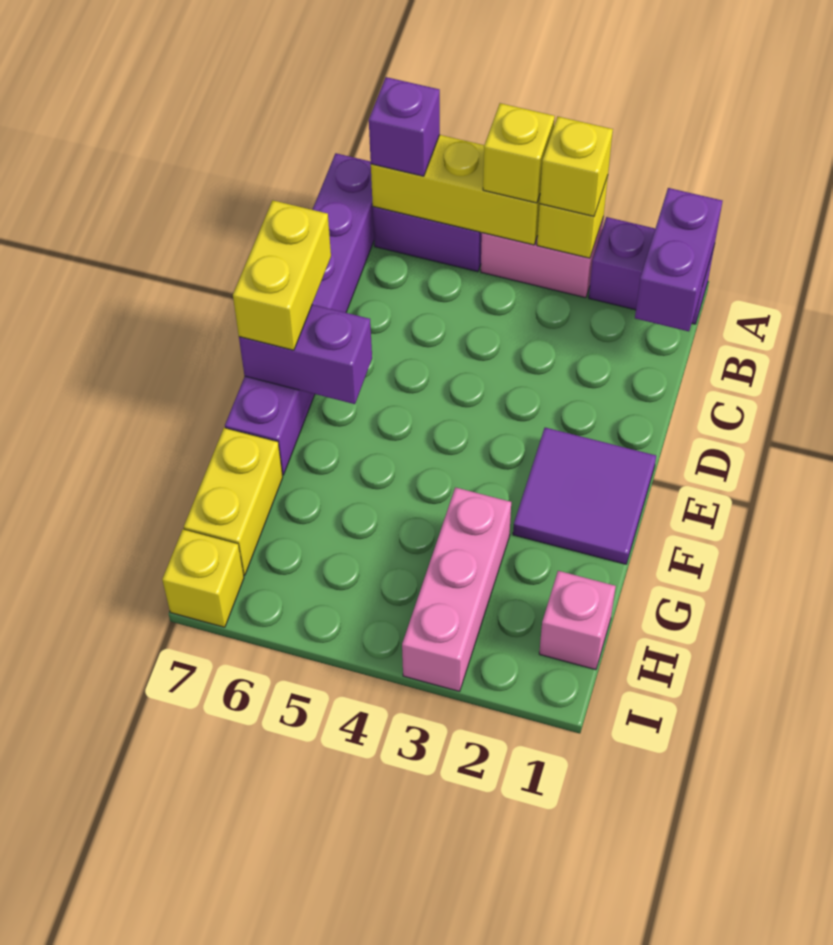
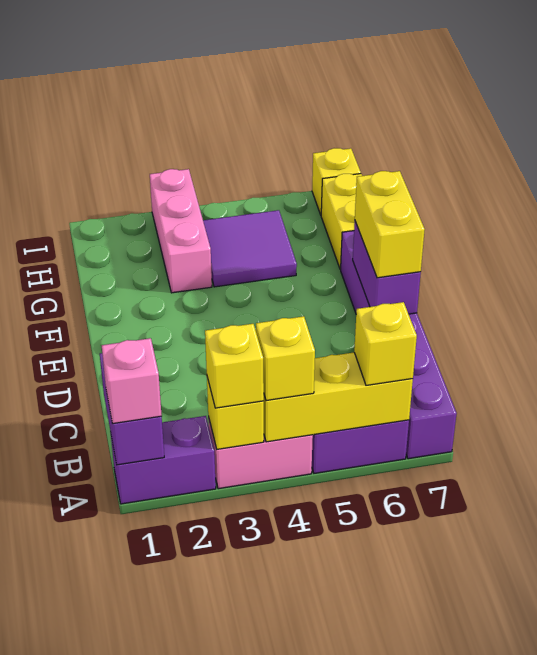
purple 1x1 brick [369,77,440,176] -> yellow 1x1 brick [354,302,417,385]
purple 2x2 tile [513,428,656,564] -> purple 2x2 tile moved to [203,210,297,287]
purple 1x2 brick [239,304,372,404] -> purple 1x2 brick turned to [353,222,421,314]
pink 1x1 brick [539,571,616,670] -> pink 1x1 brick moved to [102,338,162,424]

